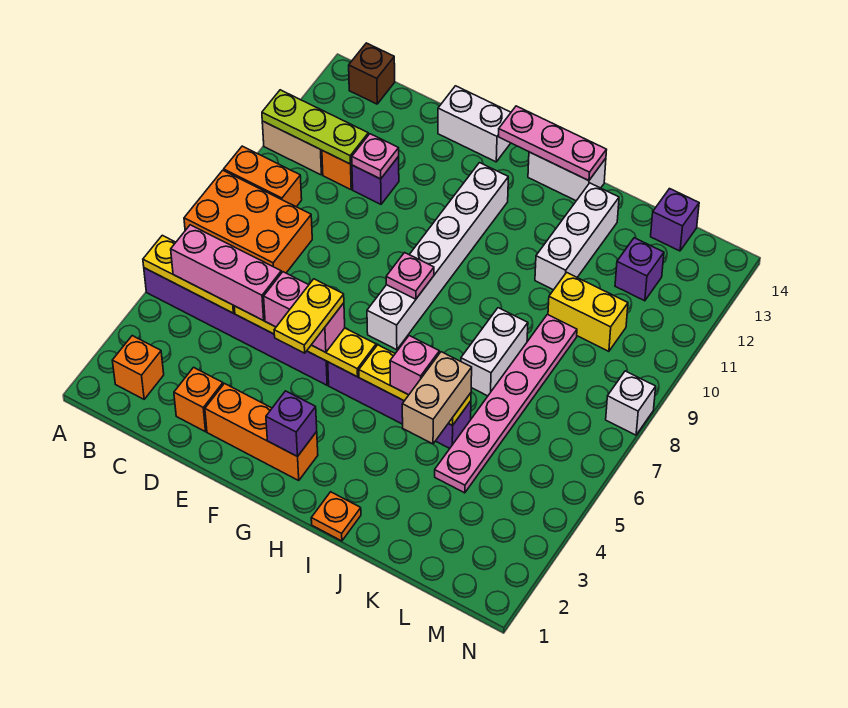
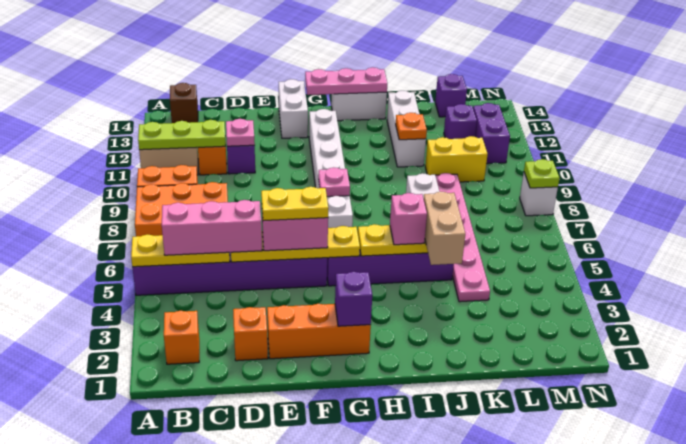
white 1x2 brick [438,86,511,162] -> white 1x2 brick turned to [279,79,308,138]
yellow 1x2 plate [274,279,344,353] -> yellow 1x2 plate turned to [261,187,328,221]
orange 1x1 plate [311,492,361,541] -> orange 1x1 plate moved to [396,113,427,140]
none -> purple 1x2 brick [473,103,510,164]
none -> lime 1x1 plate [524,159,559,188]

